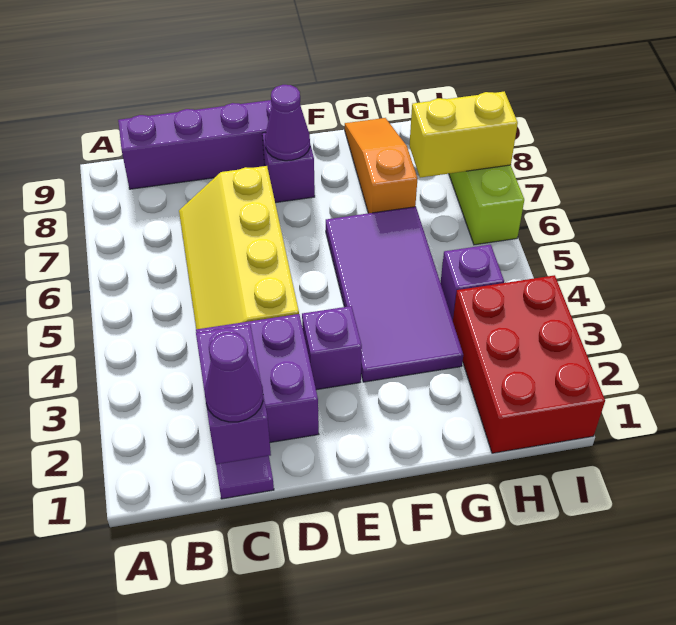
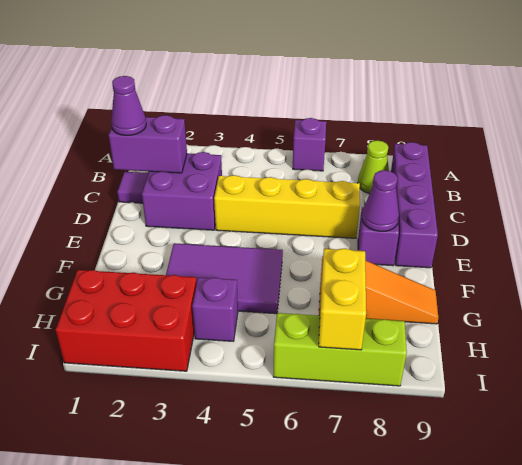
none -> lime 1x1 cone [358,140,389,194]
purple 1x1 brick [302,306,362,390] -> purple 1x1 brick moved to [293,118,326,171]
purple 2x4 tile [326,207,463,382] -> purple 2x3 tile [166,243,283,314]

